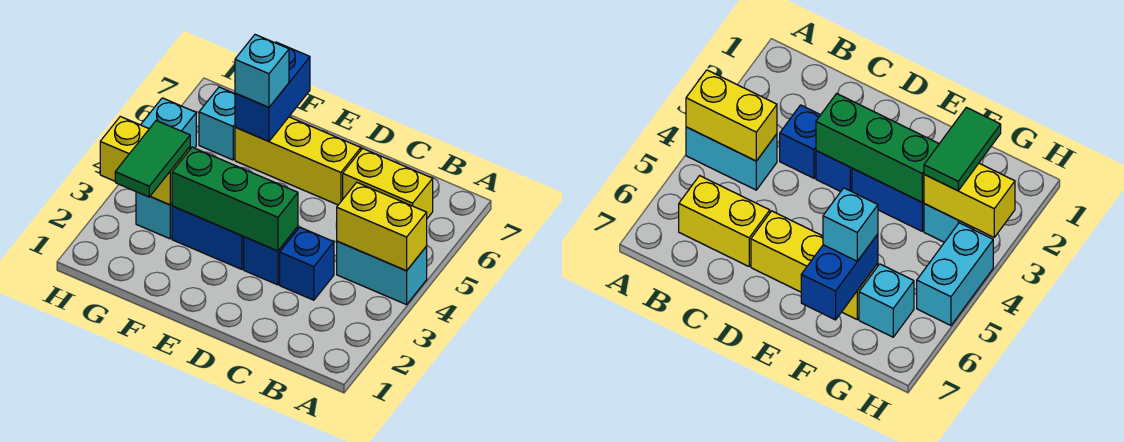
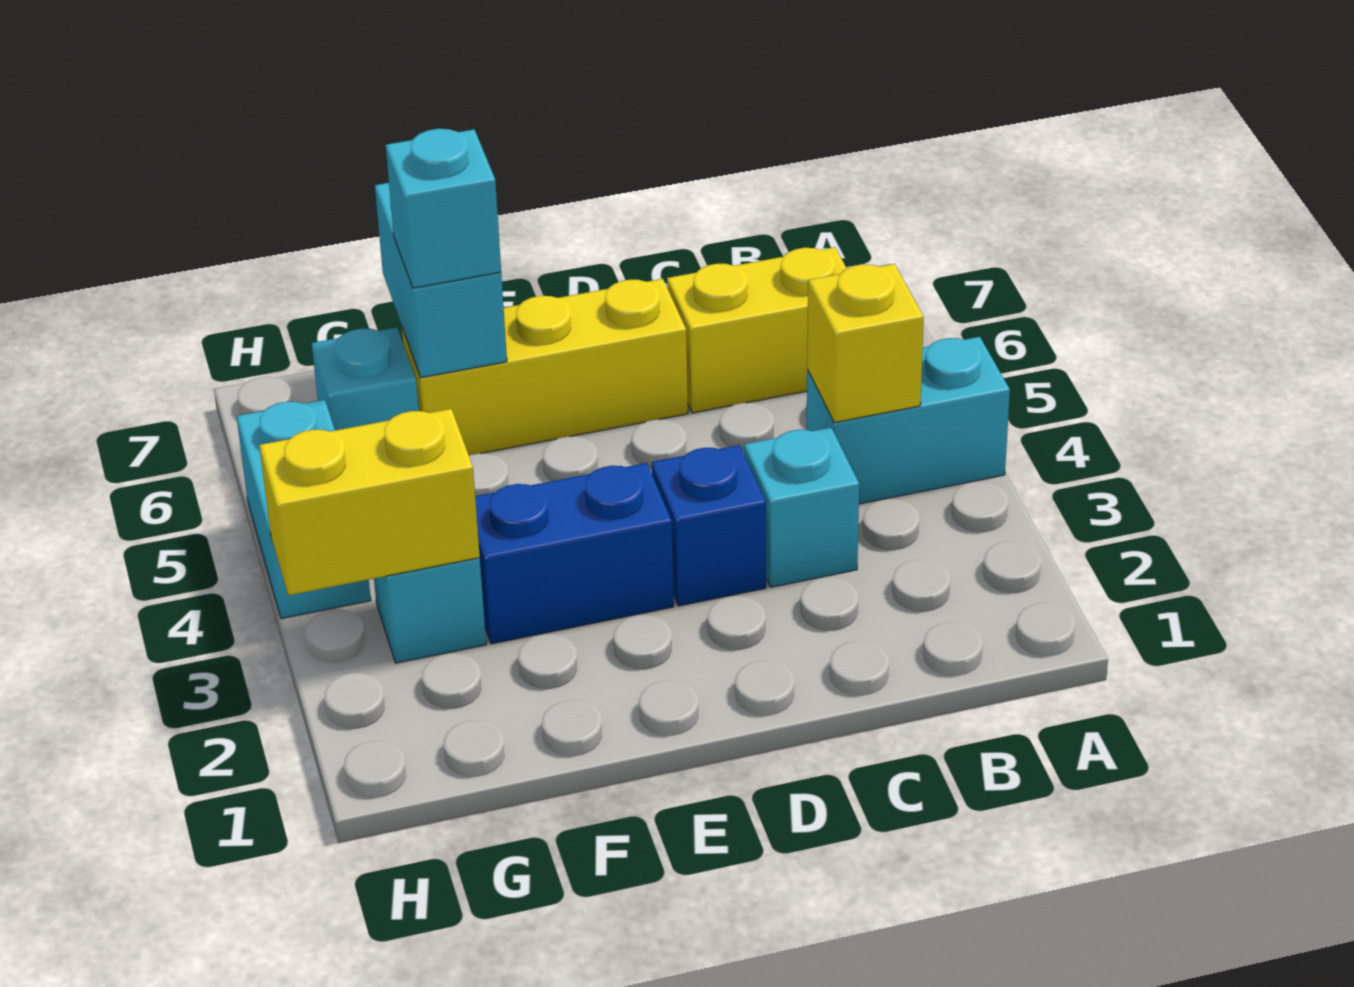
yellow 1x2 brick [337,182,427,271] -> yellow 1x1 brick [807,264,924,423]
blue 1x1 brick [280,227,334,300] -> cyan 1x1 brick [744,427,859,587]
green 1x3 brick [172,147,298,251] -> none
blue 1x2 brick [235,42,310,141] -> cyan 1x2 brick [375,183,507,378]
green 1x2 tile [115,121,190,197] -> none

